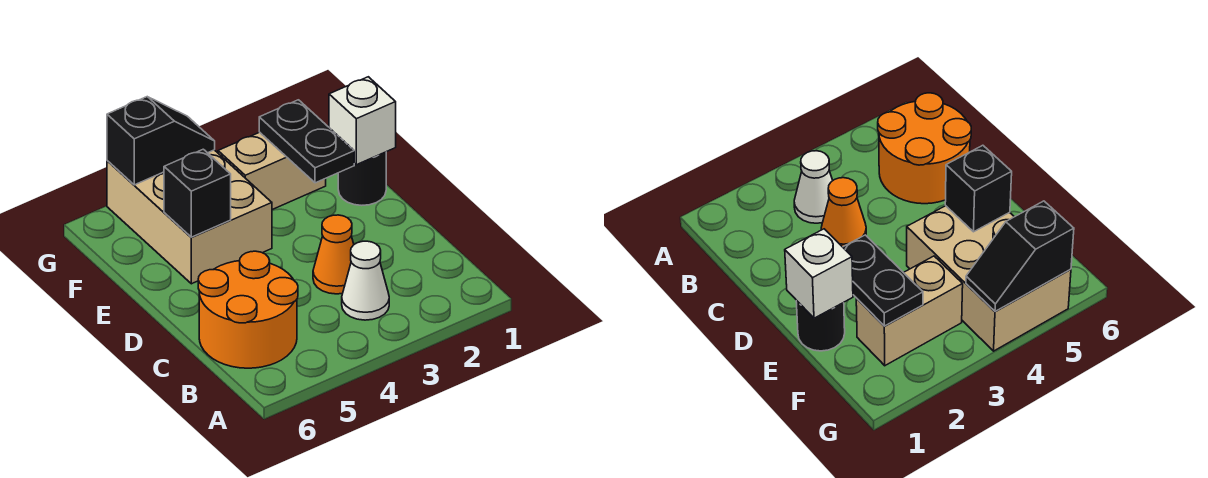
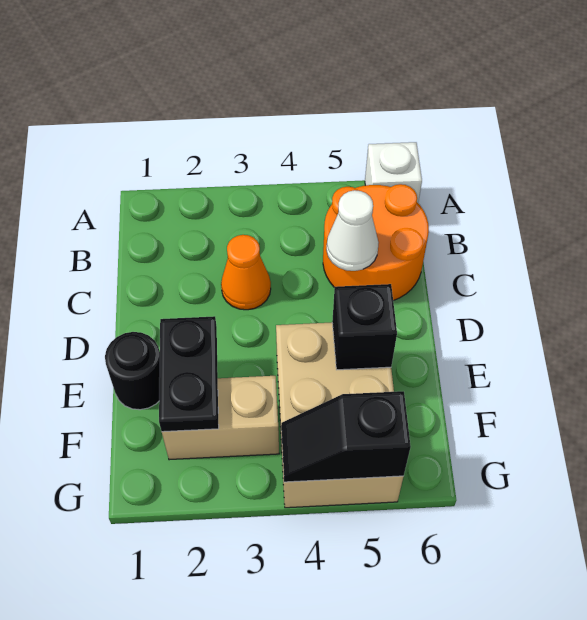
white 1x1 cone [342,241,389,320] -> white 1x1 cone moved to [326,190,379,271]
white 1x1 brick [329,77,396,165] -> white 1x1 brick moved to [365,142,422,203]

